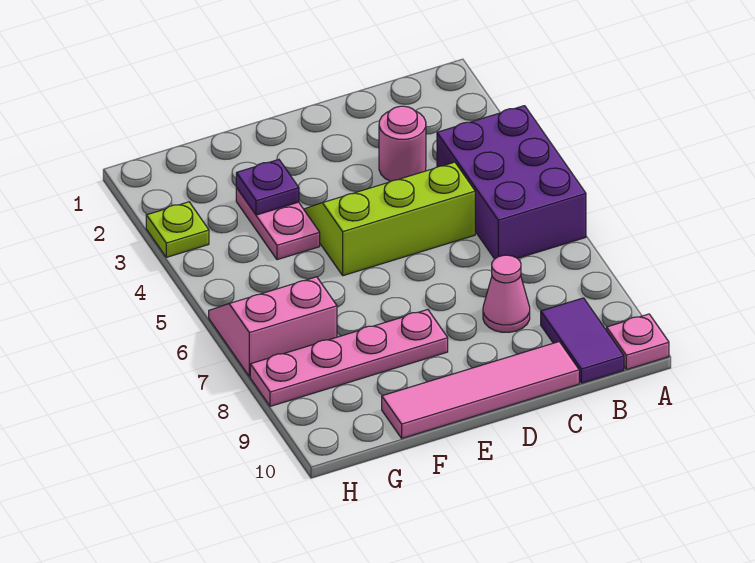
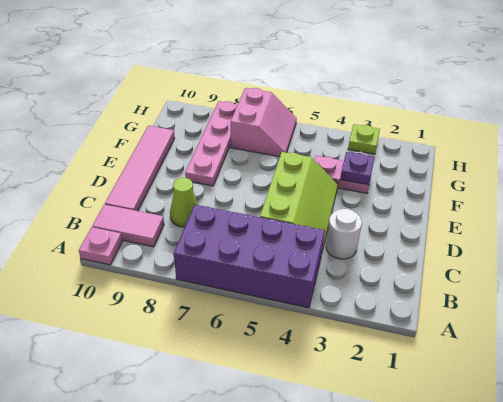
purple 2x3 brick [437,106,586,259] -> purple 2x4 brick [174,205,325,308]
purple 1x2 tile [541,298,624,383] -> pink 1x2 tile [92,204,164,247]
pink 1x1 round brick [379,106,426,181] -> white 1x1 round brick [326,209,362,259]
pink 1x1 cone [483,255,530,332] -> lime 1x1 cone [170,178,198,227]

